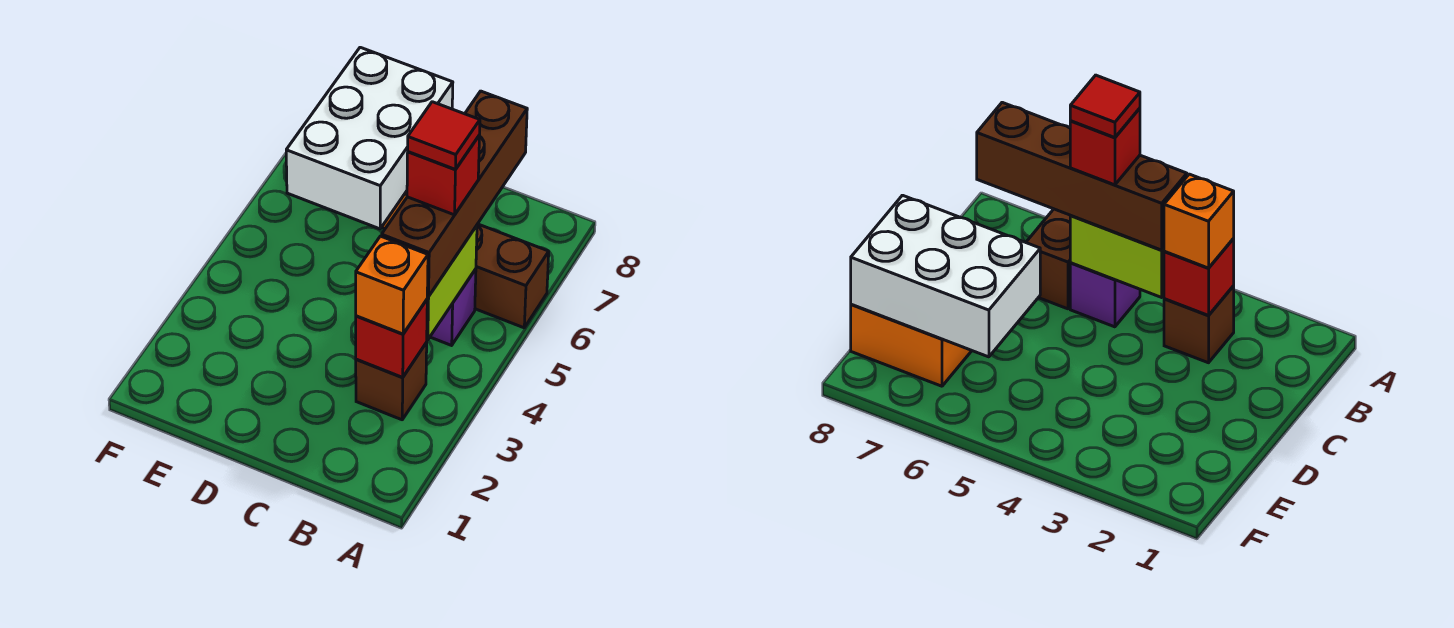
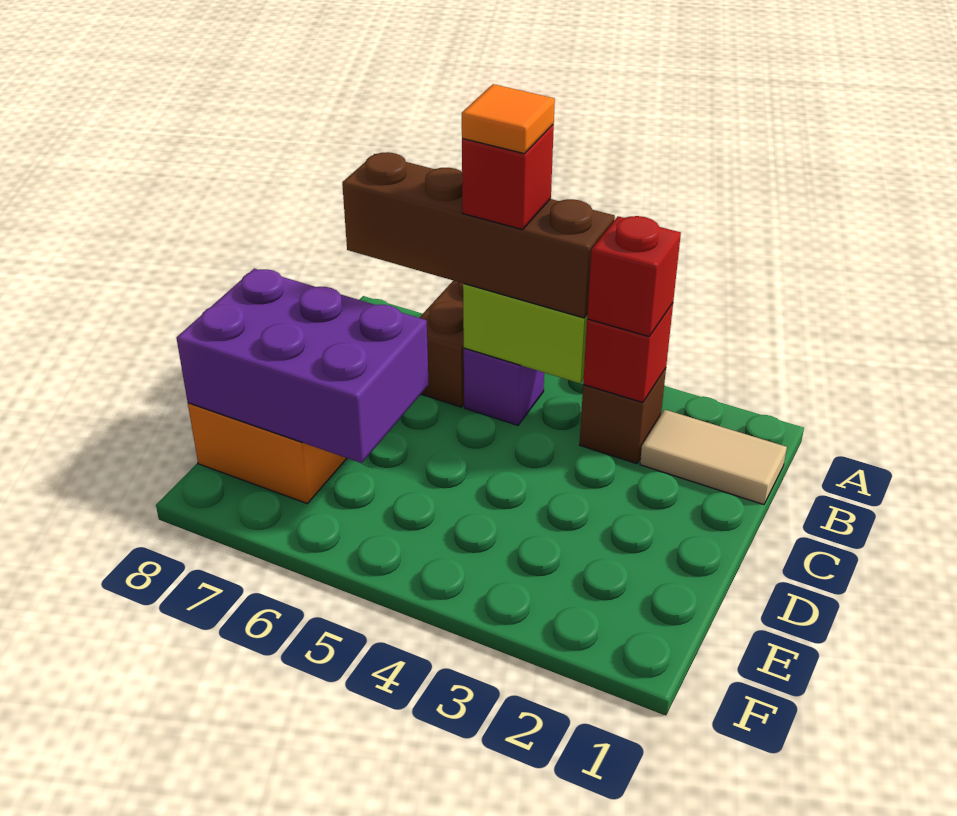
none -> tan 1x2 tile [640,410,787,505]
orange 1x1 brick [356,236,428,334] -> red 1x1 brick [587,216,681,337]
red 1x1 tile [408,102,480,169] -> orange 1x1 tile [462,84,555,154]
white 2x3 brick [286,47,453,229] -> purple 2x3 brick [177,268,429,463]

